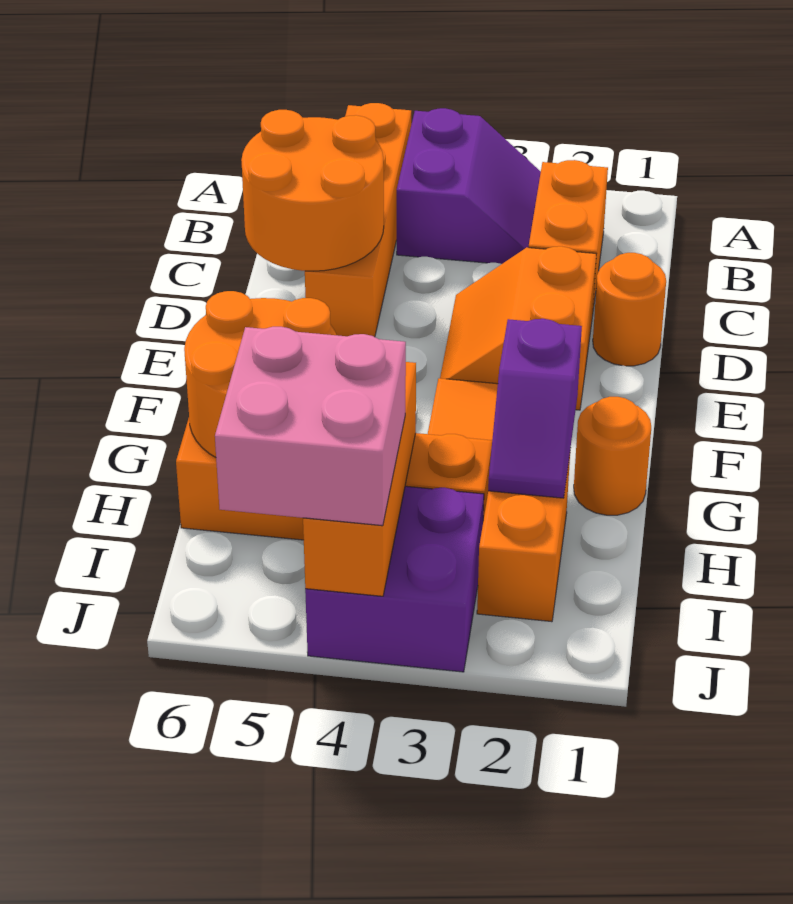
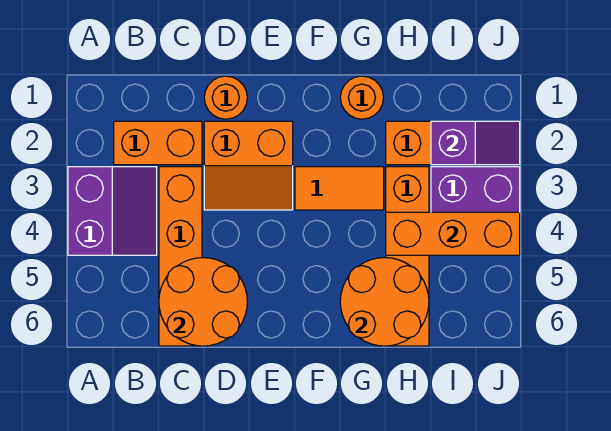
purple 2x2 slope [397,108,541,264] -> purple 2x2 slope turned to [68,167,157,255]
orange 1x4 brick [305,103,411,337] -> orange 1x4 brick turned to [159,167,202,346]
purple 1x2 slope [488,319,582,498] -> purple 1x2 slope moved to [431,121,520,165]
pink 2x2 brick [215,327,406,526] -> none

